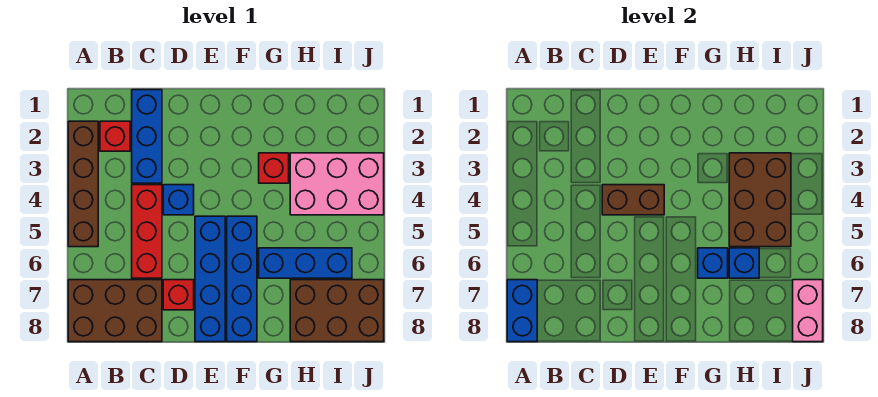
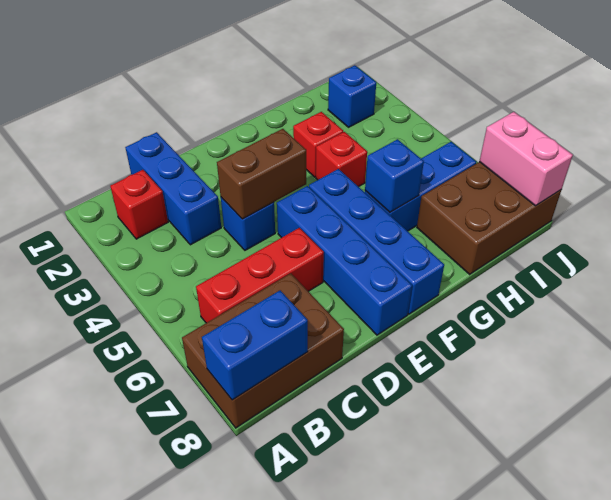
brown 1x4 brick [68,121,98,247] -> none
blue 1x2 brick [507,280,537,342] -> blue 1x2 brick turned to [202,290,308,400]
red 1x3 brick [132,185,162,278] -> red 1x3 brick turned to [196,228,324,323]
red 1x1 brick [163,280,194,310] -> red 1x1 brick moved to [316,132,367,187]
pink 2x3 brick [290,153,384,215] -> none
brown 2x3 brick [729,153,791,247] -> none
blue 1x1 brick [729,248,759,278] -> blue 1x1 brick moved to [328,65,376,127]

